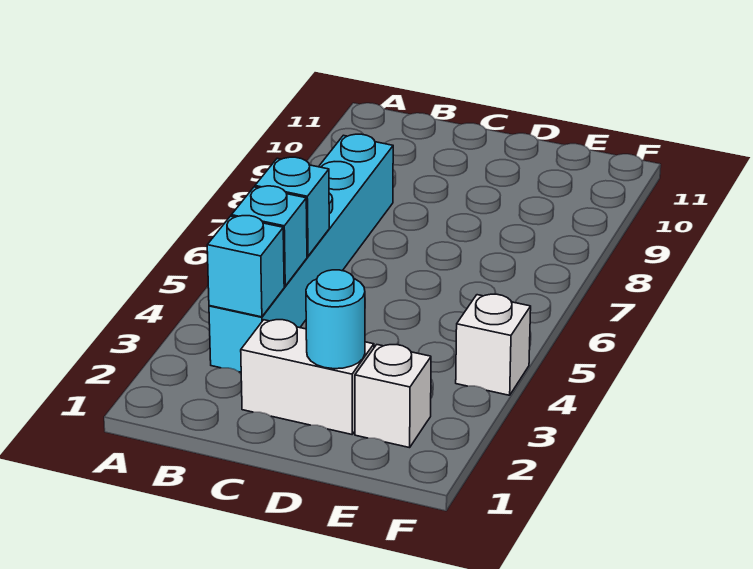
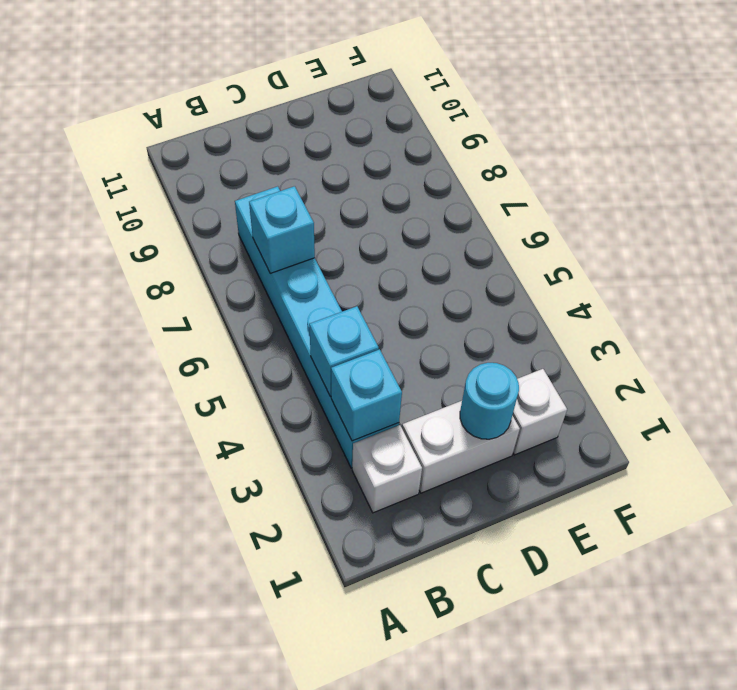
cyan 1x1 brick [255,157,329,256] -> cyan 1x1 brick moved to [249,186,315,273]
white 1x1 brick [456,294,531,395] -> white 1x1 brick moved to [352,425,422,513]

